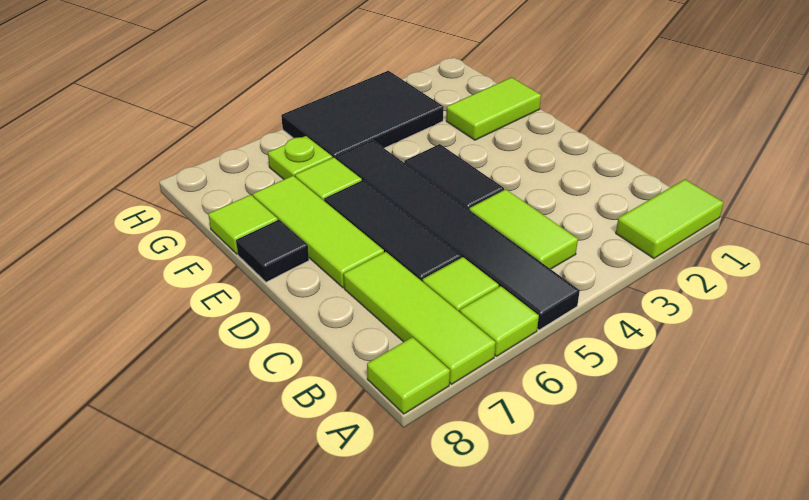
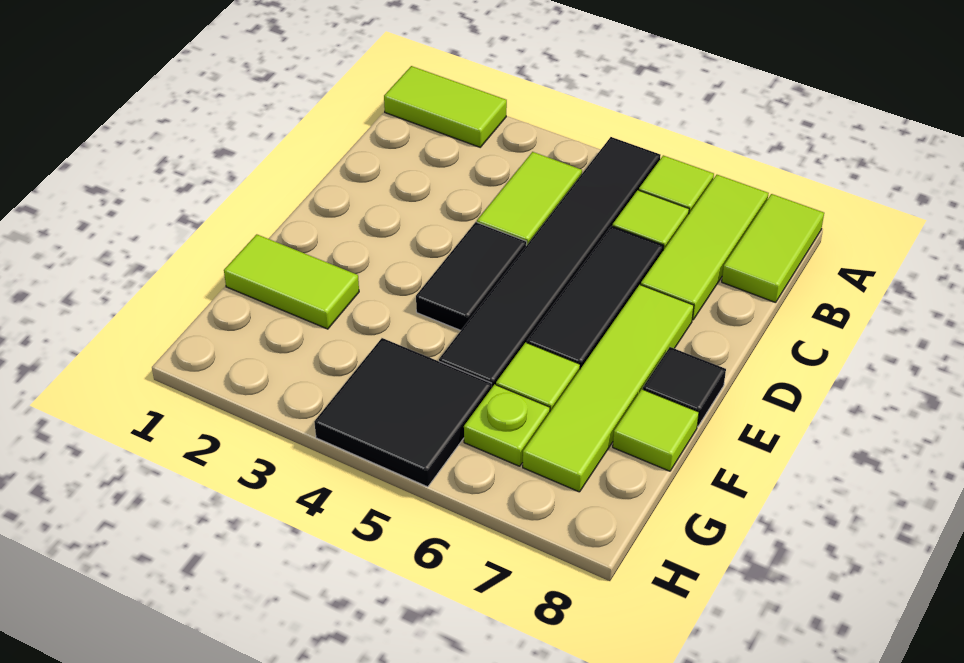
lime 1x1 tile [367,337,450,414] -> lime 1x2 tile [722,194,824,303]
lime 1x3 tile [253,176,384,288] -> lime 1x4 tile [523,285,694,492]
black 2x3 tile [281,71,444,159] -> black 2x2 tile [314,338,492,487]

